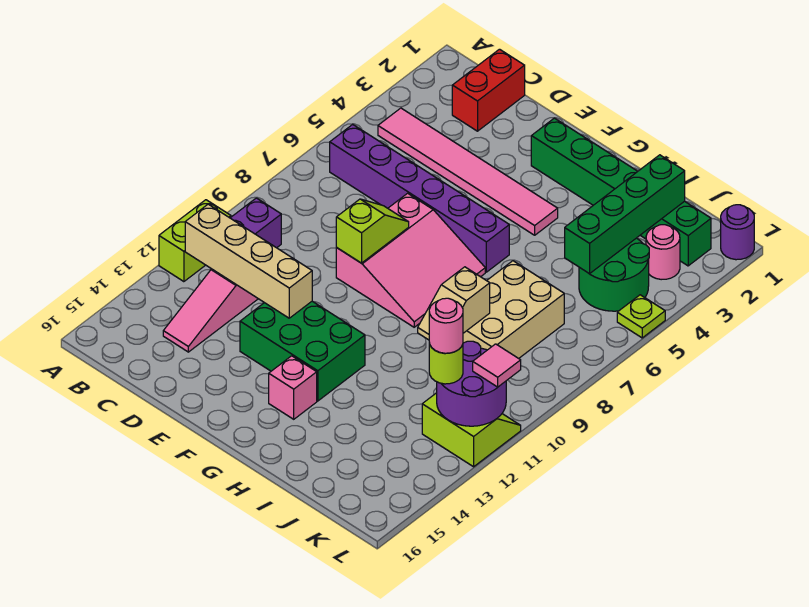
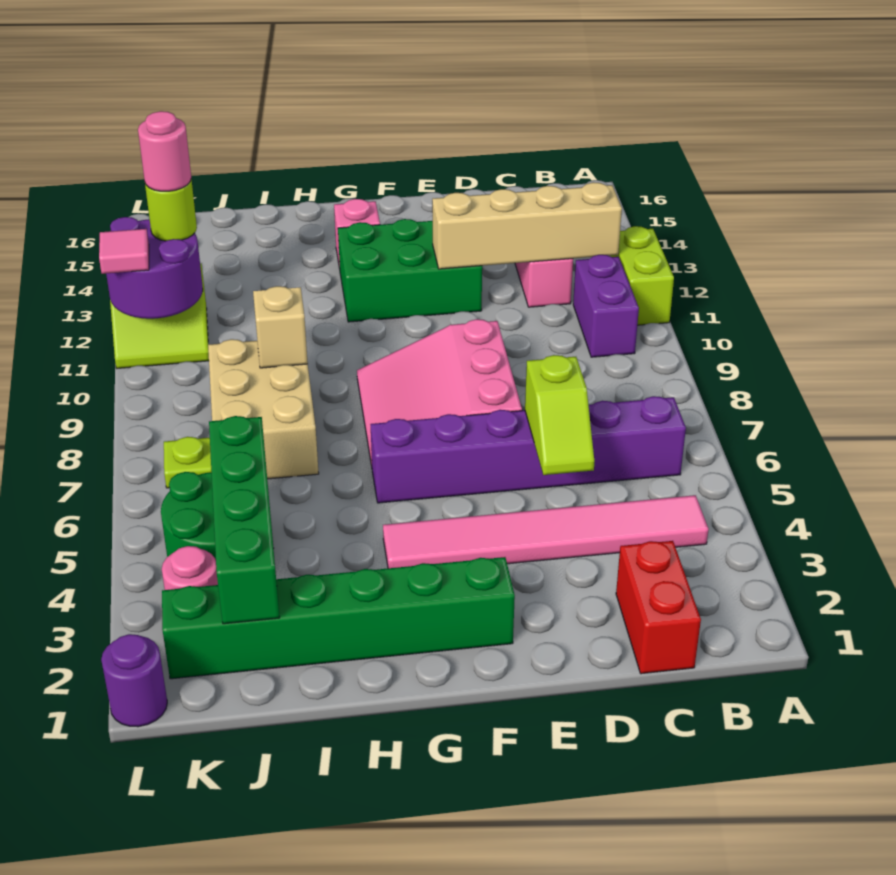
lime 1x2 slope [336,199,409,263] -> lime 1x2 slope moved to [525,355,594,475]
lime 1x1 plate [617,295,665,338] -> lime 1x1 plate moved to [164,437,211,488]

